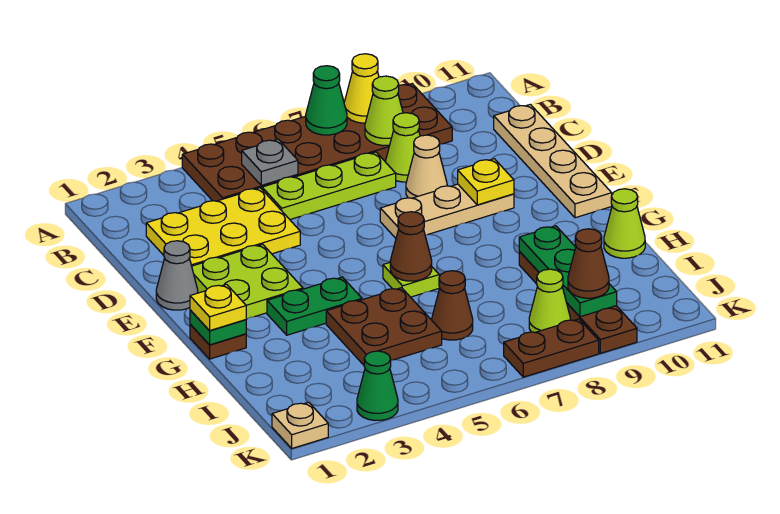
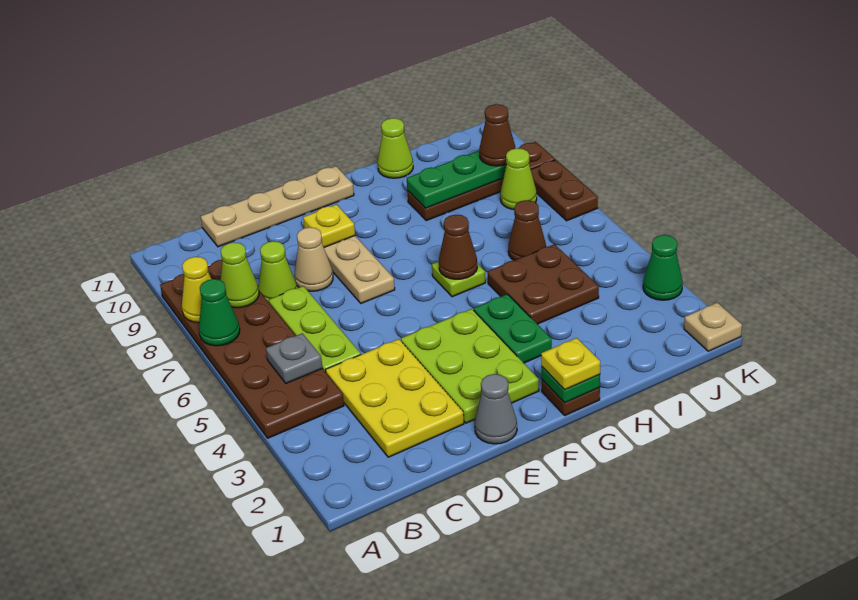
lime 2x2 plate [192,244,303,319] -> lime 2x3 plate [401,309,539,423]

